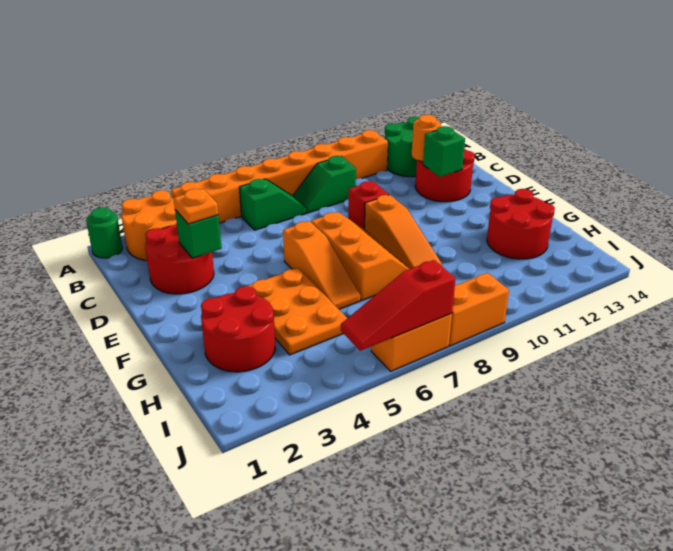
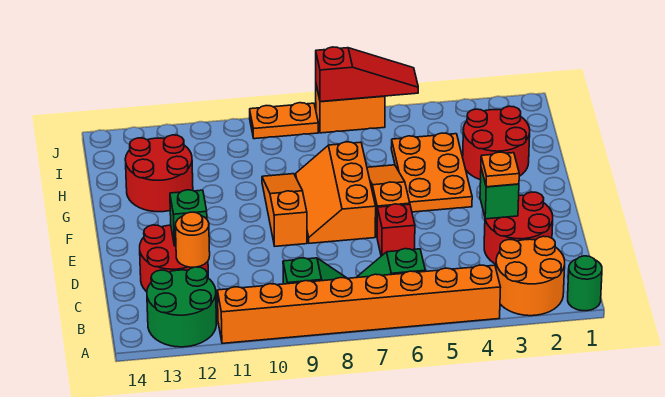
red 1x1 brick [348,181,389,229] -> red 1x1 brick moved to [377,204,415,256]
orange 1x2 brick [449,273,509,346] -> orange 1x2 plate [250,103,318,139]

